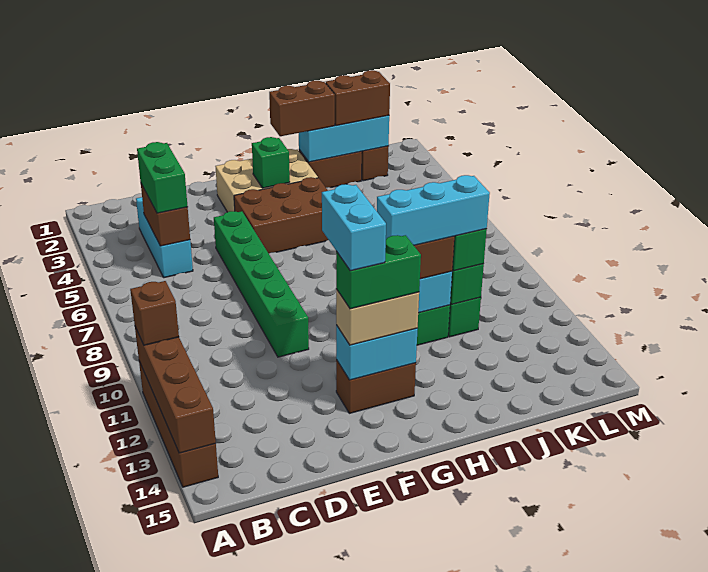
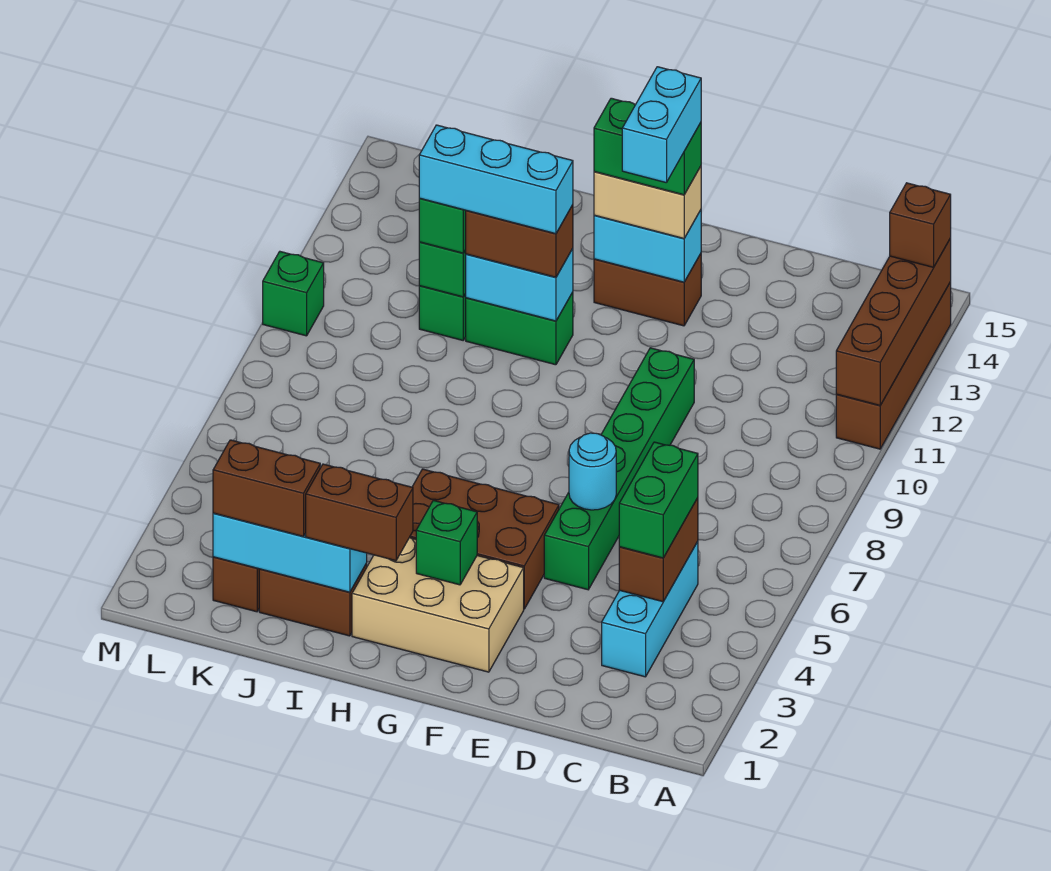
brown 1x1 brick [130,281,179,345] -> brown 1x1 brick moved to [890,183,951,267]
none -> cyan 1x1 round brick [569,433,616,510]
none -> green 1x1 brick [263,252,324,336]

